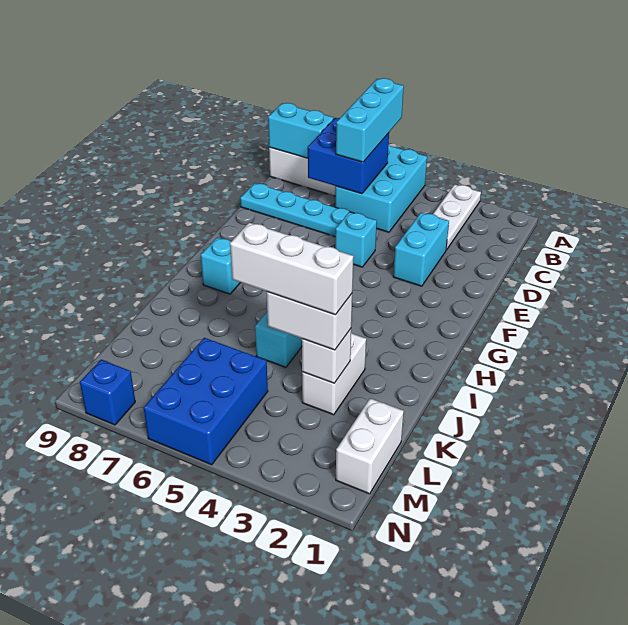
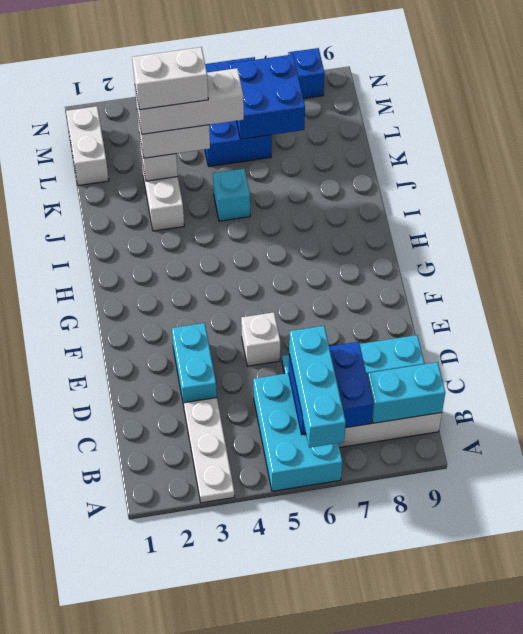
cyan 1x1 brick [335,212,377,267] -> white 1x1 brick [241,312,280,366]
cyan 1x1 brick [201,237,240,294] -> none
none -> white 1x2 brick [132,47,208,110]
none -> blue 2x2 brick [229,54,305,139]

